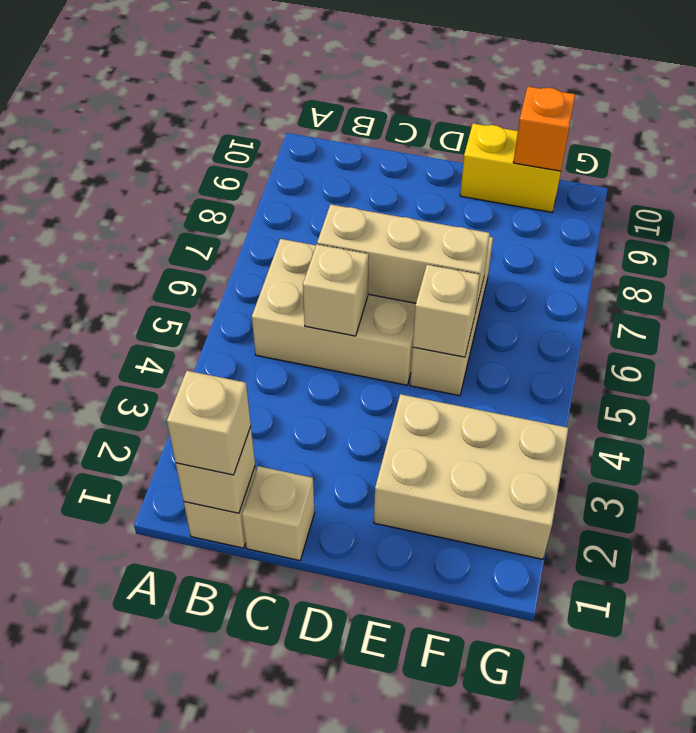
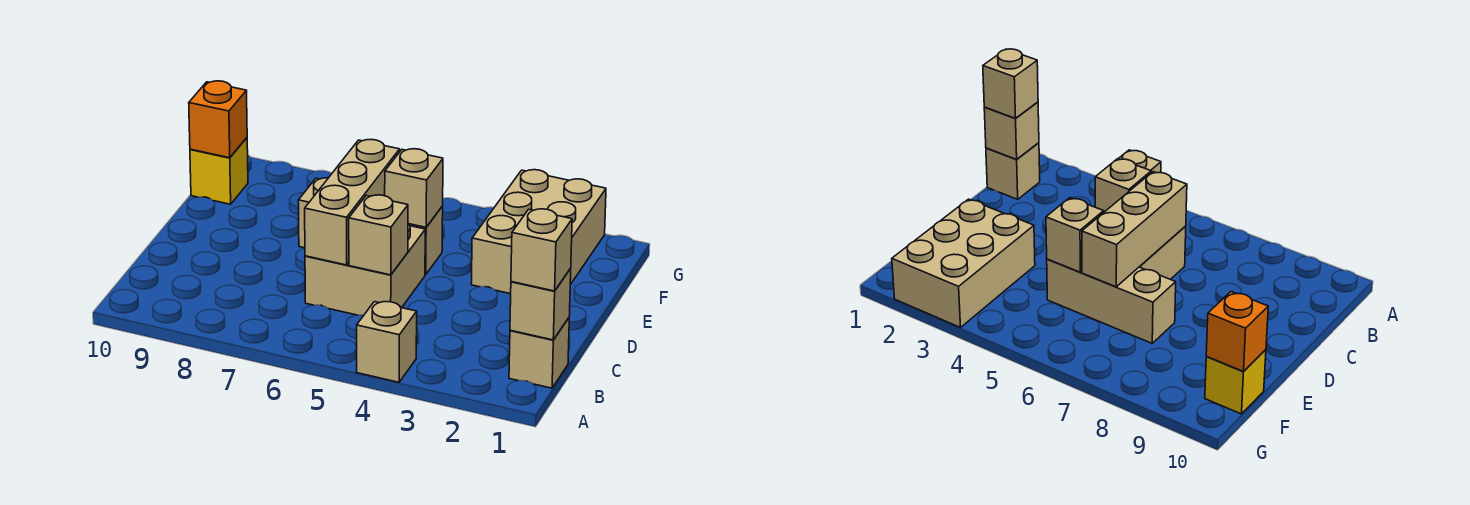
tan 2x3 brick [252,239,416,385] -> tan 2x2 brick [305,224,425,315]
tan 1x1 brick [242,466,315,561] -> tan 1x1 brick moved to [357,302,417,382]
yellow 1x2 brick [460,123,564,212] -> yellow 1x1 brick [190,138,248,204]

